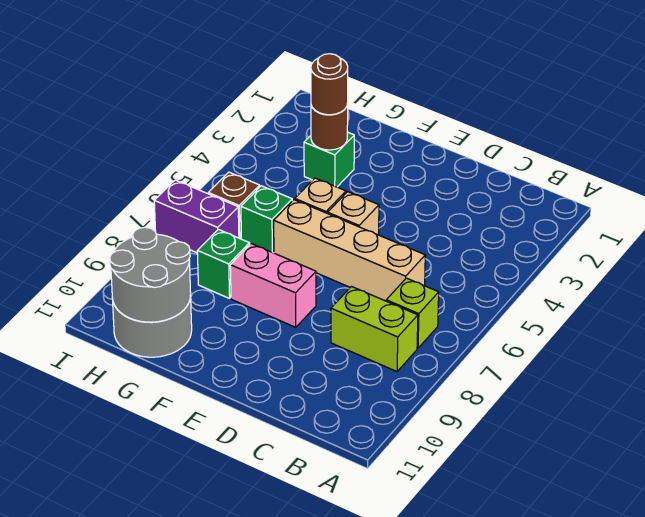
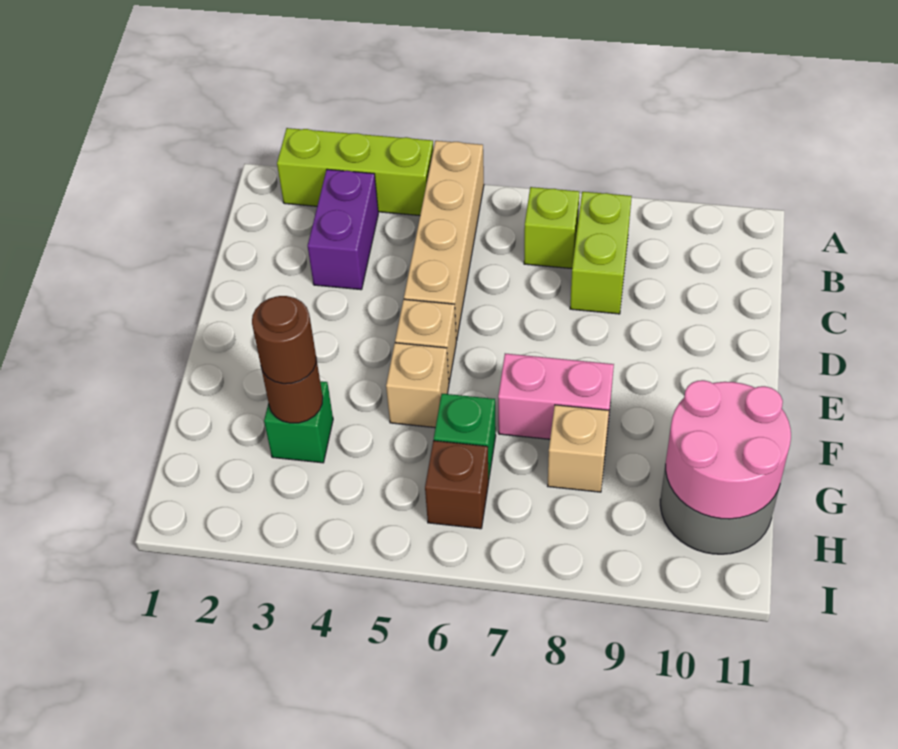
none -> lime 1x3 brick [277,128,433,216]
tan 1x4 brick [274,200,425,301] -> tan 1x4 brick moved to [404,141,484,340]
pink 1x2 brick [230,244,316,327] -> pink 1x2 brick turned to [498,354,614,441]
green 1x1 brick [197,229,250,298] -> tan 1x1 brick [548,405,609,492]
grey 2x2 round brick [110,227,191,322] -> pink 2x2 round brick [666,380,791,519]
purple 1x2 brick [154,180,239,253] -> purple 1x2 brick moved to [308,169,378,290]

